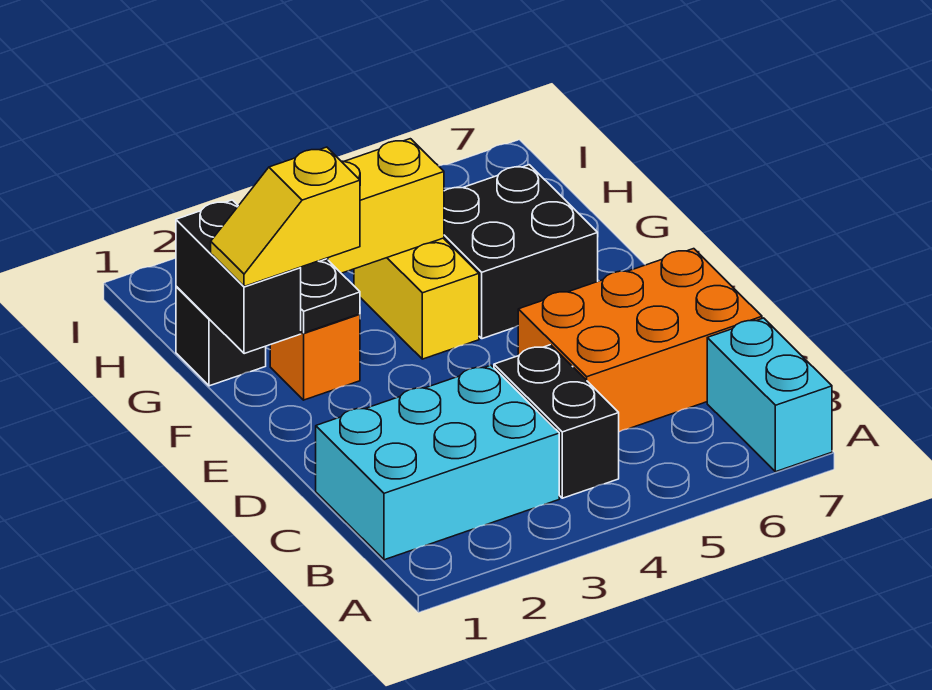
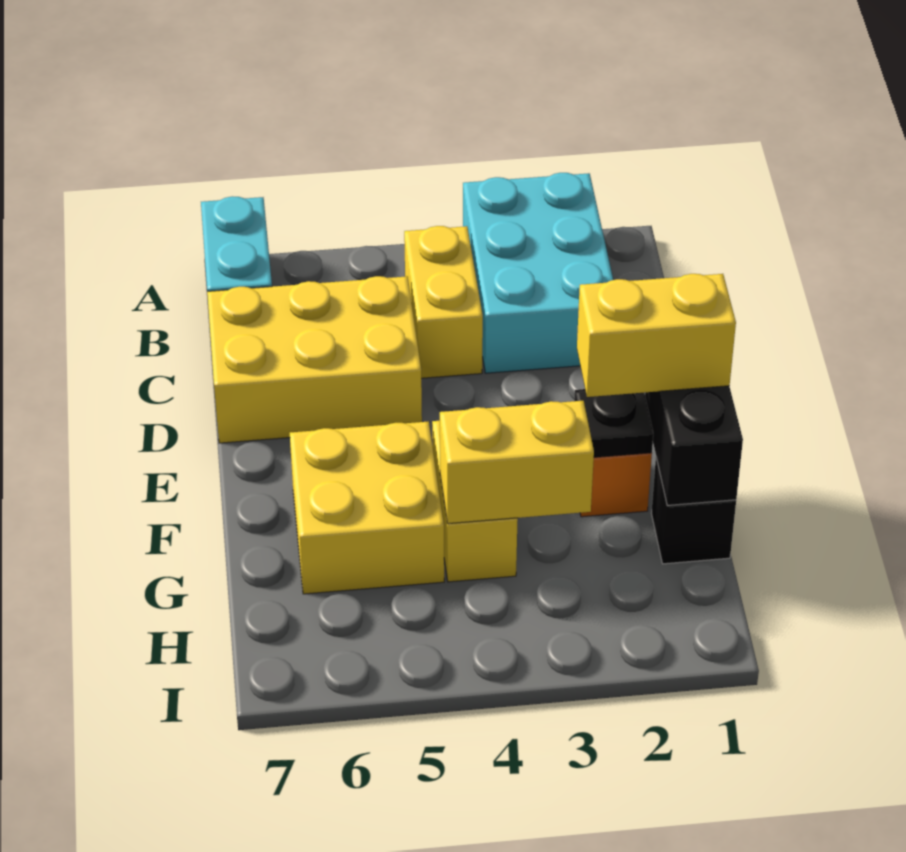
cyan 2x3 brick [316,365,559,560] -> cyan 2x3 brick turned to [463,173,613,373]
black 1x2 brick [494,345,619,498] -> yellow 1x2 brick [404,226,483,378]
orange 2x3 brick [518,249,762,432] -> yellow 2x3 brick [207,276,422,443]
yellow 1x2 slope [211,147,360,286] -> yellow 1x2 brick [577,274,736,397]
black 2x2 brick [444,165,598,339] -> yellow 2x2 brick [290,421,444,594]

